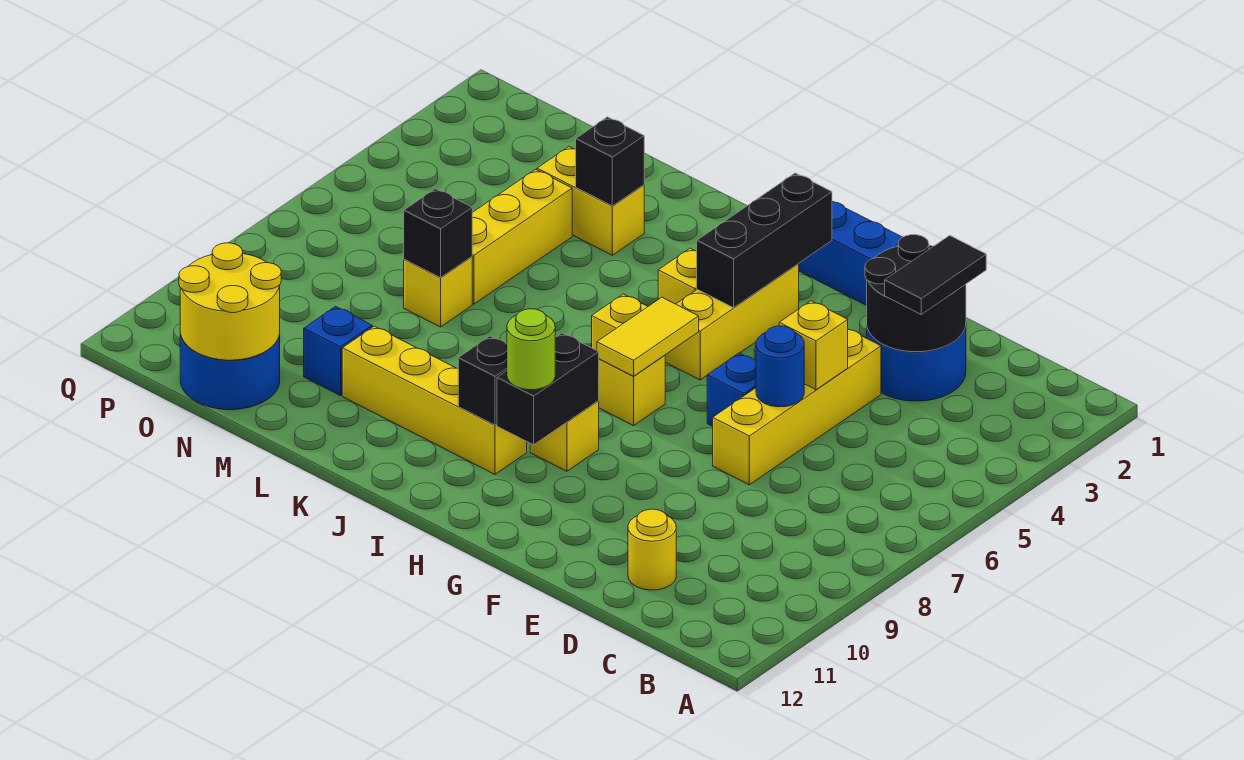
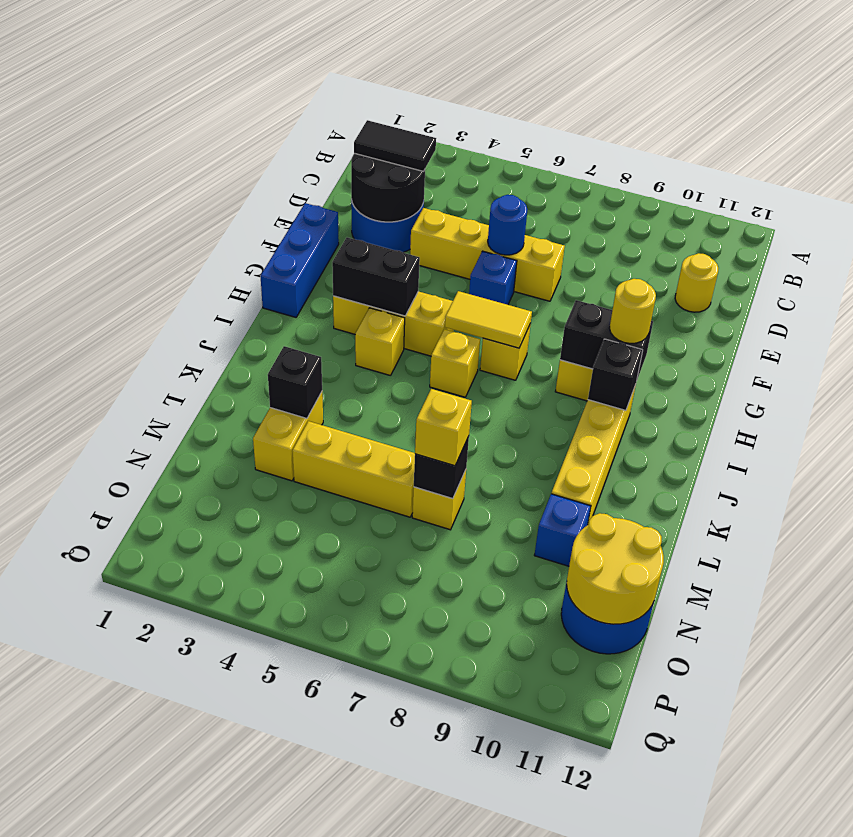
yellow 1x1 brick [779,301,848,390] -> yellow 1x1 brick moved to [415,389,472,466]
black 1x3 brick [697,173,832,308] -> black 1x2 brick [332,237,420,316]
lime 1x1 round brick [507,309,555,390] -> yellow 1x1 round brick [610,279,656,344]

